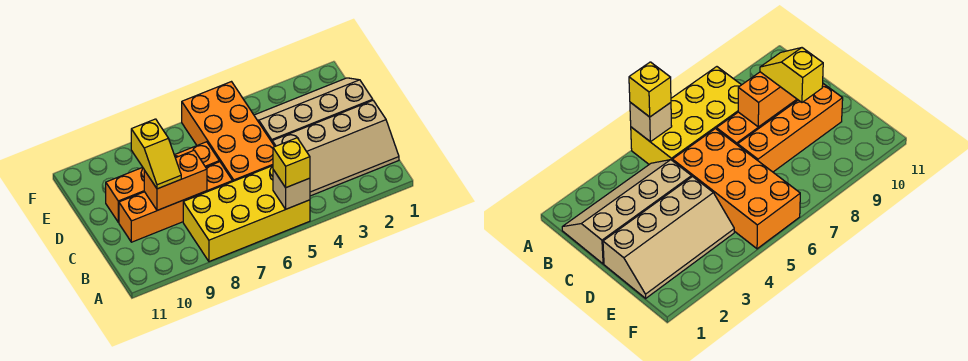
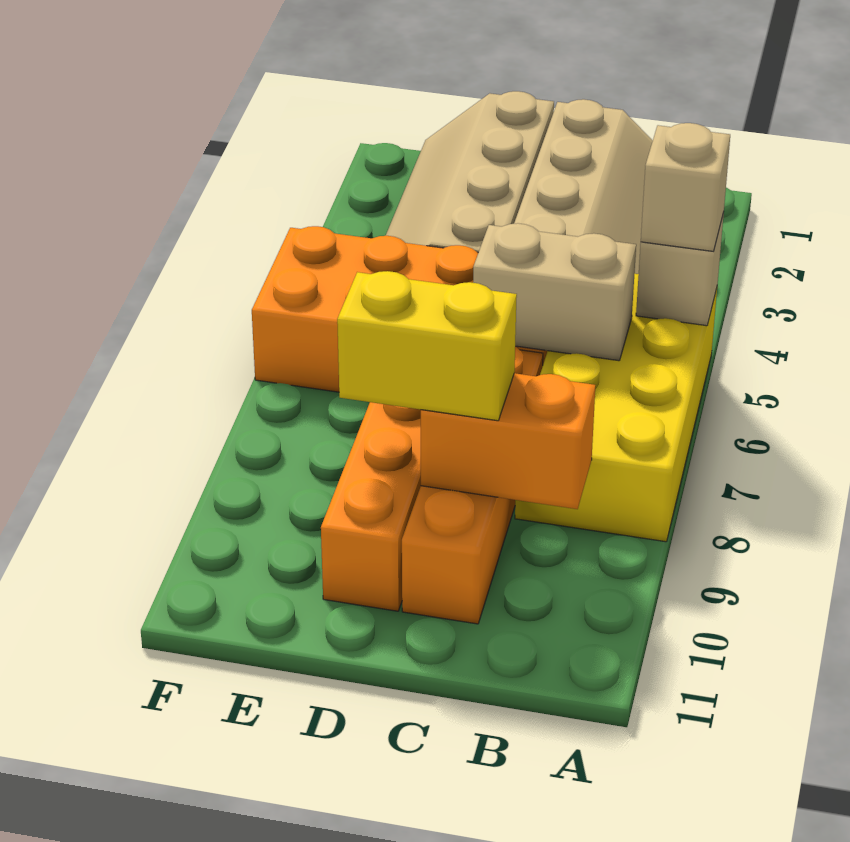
yellow 1x1 brick [273,138,310,188] -> tan 1x1 brick [641,123,730,251]
none -> tan 1x2 brick [473,223,636,361]
orange 1x2 brick [144,151,207,210] -> orange 1x2 brick turned to [421,373,595,509]
yellow 1x2 slope [131,119,181,189] -> yellow 1x2 brick [337,271,517,421]

